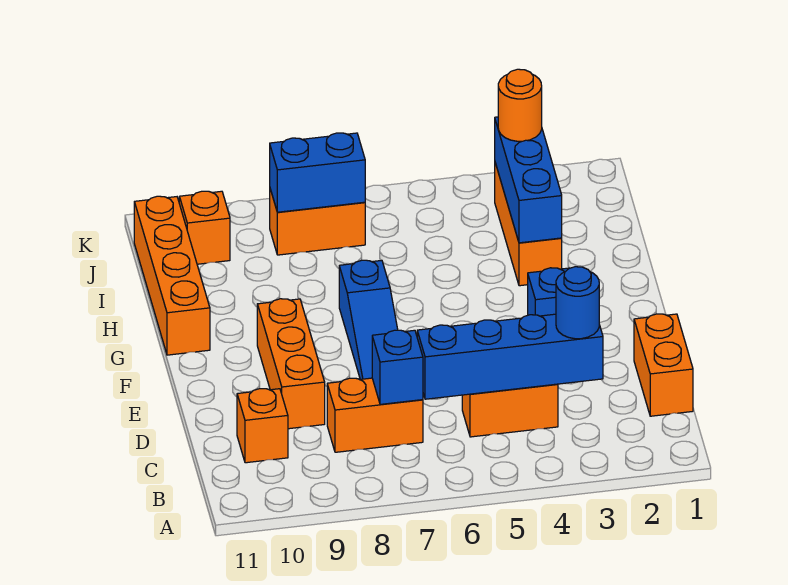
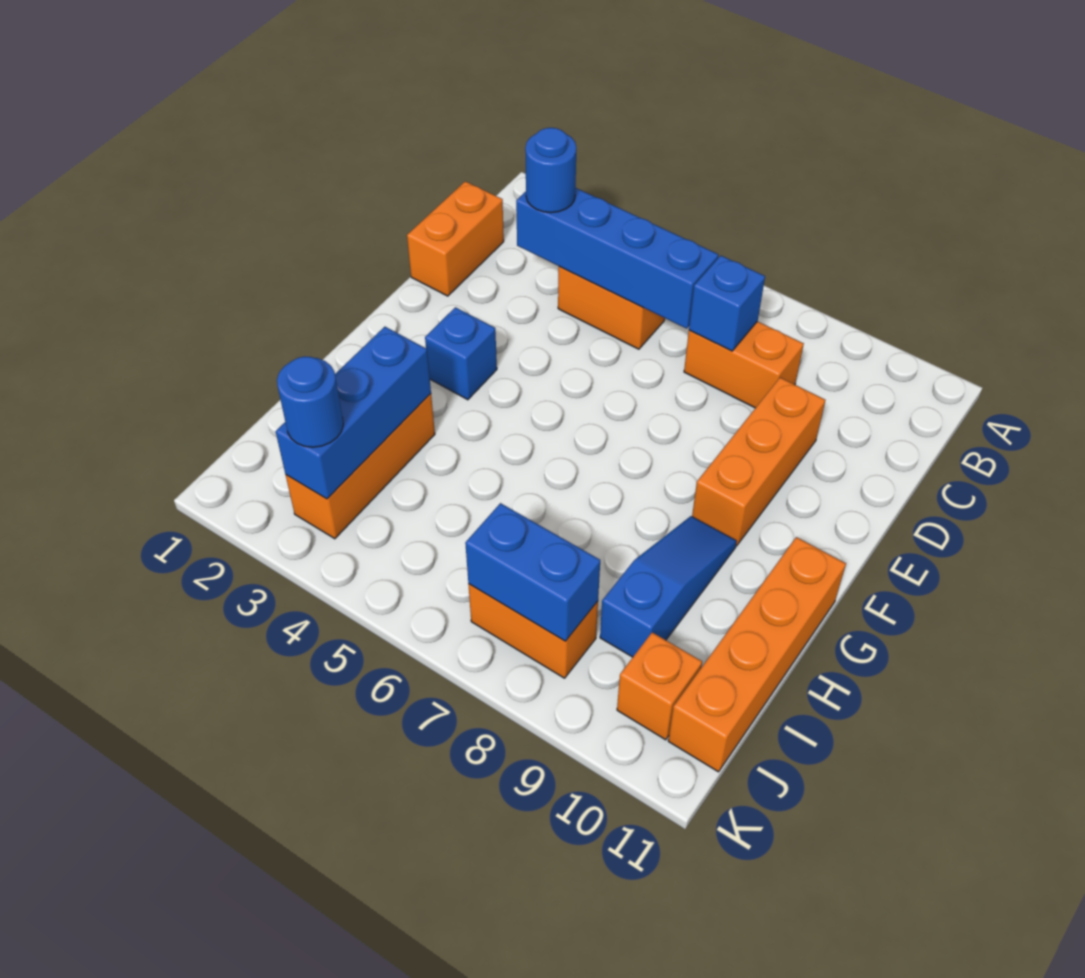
orange 1x1 brick [237,389,288,463] -> none
blue 1x3 slope [339,260,398,379] -> blue 1x3 slope moved to [600,516,737,657]
orange 1x1 round brick [498,69,542,141] -> blue 1x1 round brick [277,356,343,447]

